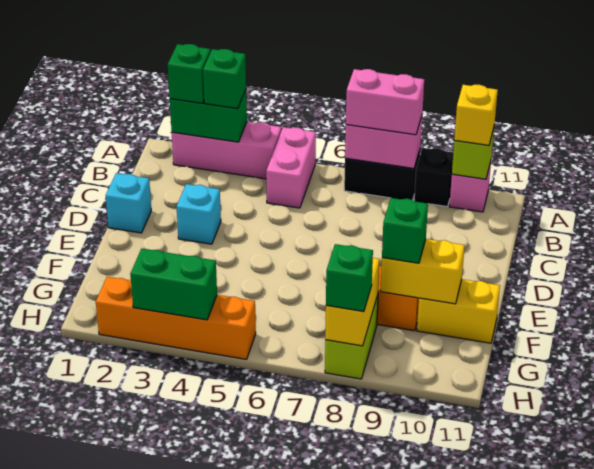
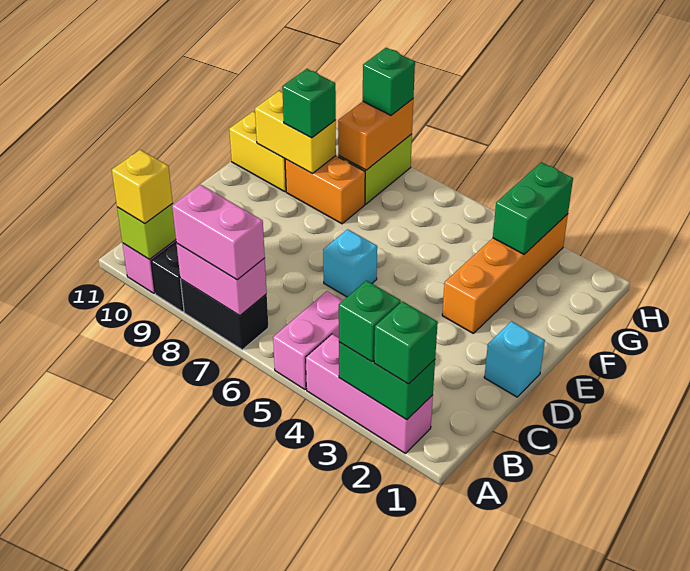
cyan 1x1 brick [177,184,221,244] -> cyan 1x1 brick moved to [323,229,377,297]
yellow 1x2 brick [325,258,380,346] -> orange 1x2 brick [338,99,413,170]
orange 1x4 brick [96,277,256,359] -> orange 1x4 brick turned to [442,214,568,333]
green 1x2 brick [130,249,217,320] -> green 1x2 brick turned to [493,162,573,254]

